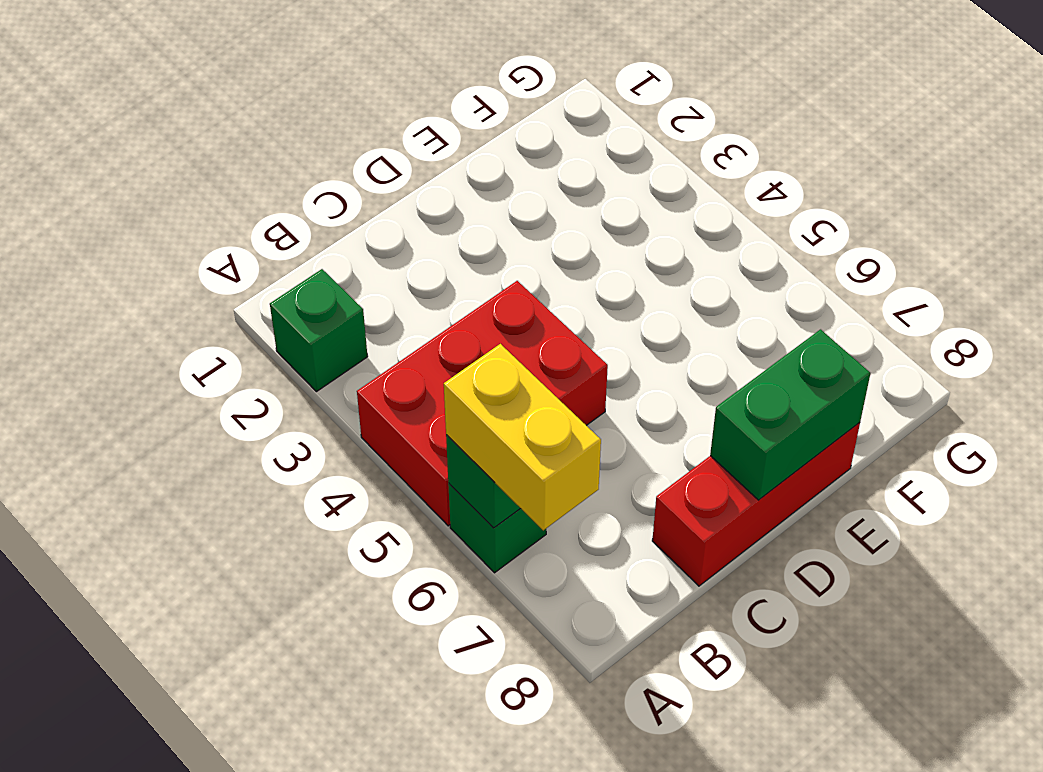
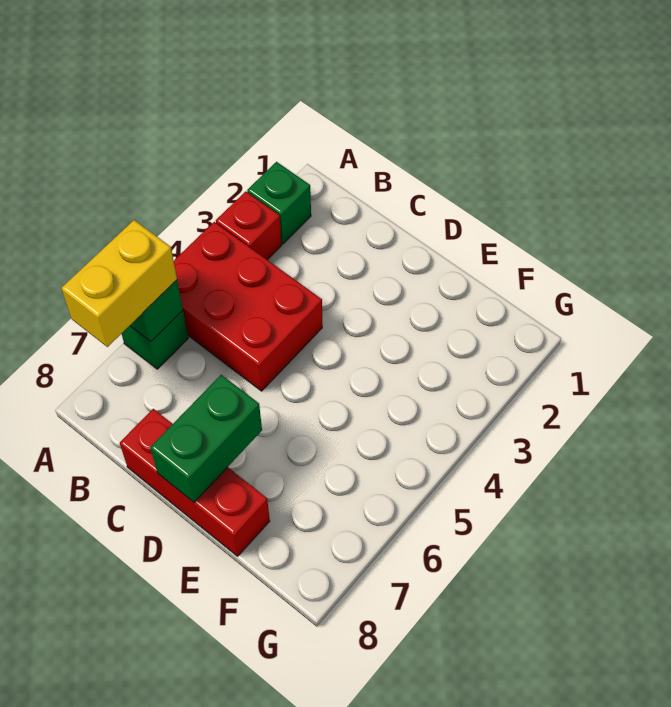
none -> red 1x1 brick [216,191,282,260]
green 1x2 brick [710,329,870,500] -> green 1x2 brick turned to [150,375,262,502]

